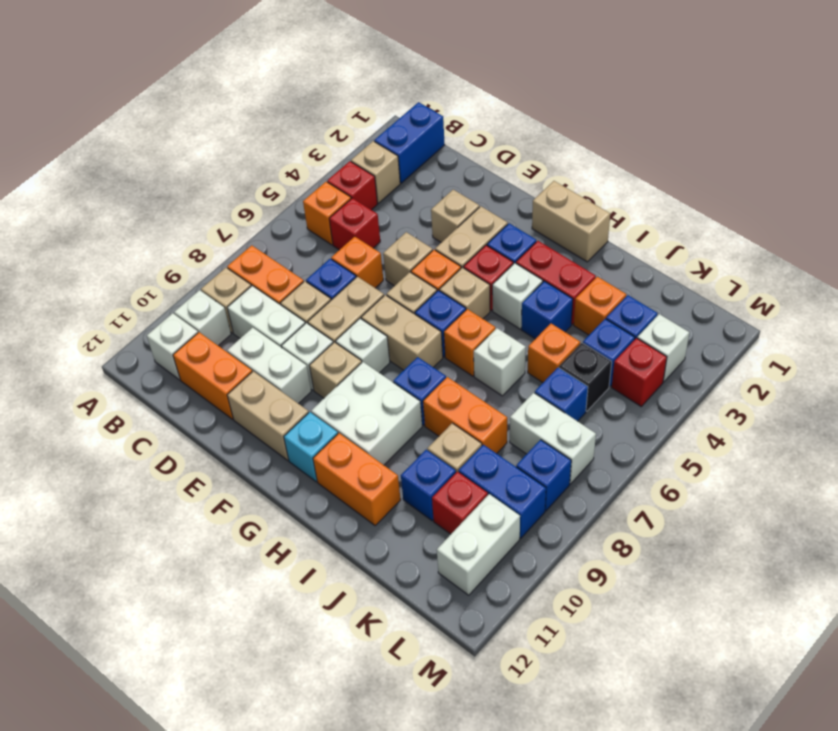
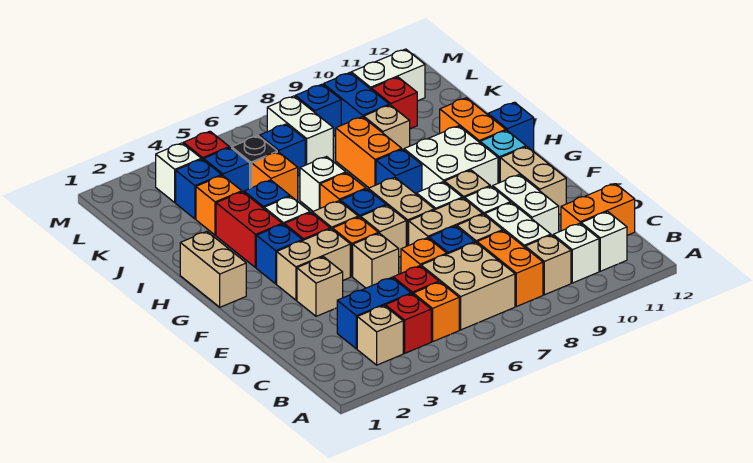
blue 1x2 brick [374,102,445,183] -> blue 1x2 brick moved to [337,277,411,349]
none -> tan 2x2 brick [421,242,515,330]
orange 1x2 brick [173,332,252,419] -> orange 1x2 brick turned to [561,184,635,235]
blue 1x1 brick [401,450,456,521] -> blue 1x1 brick moved to [488,102,534,151]

